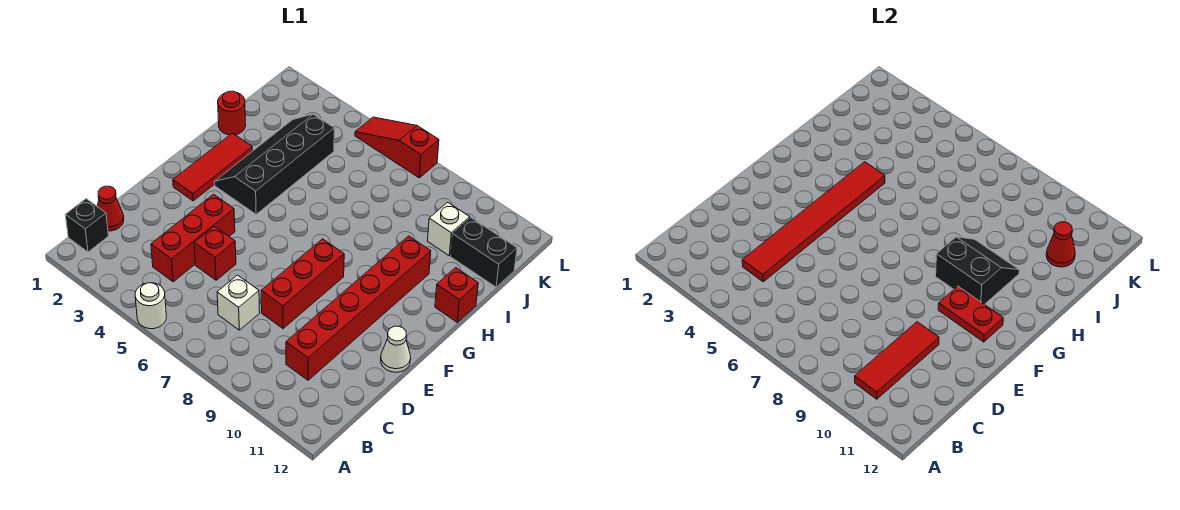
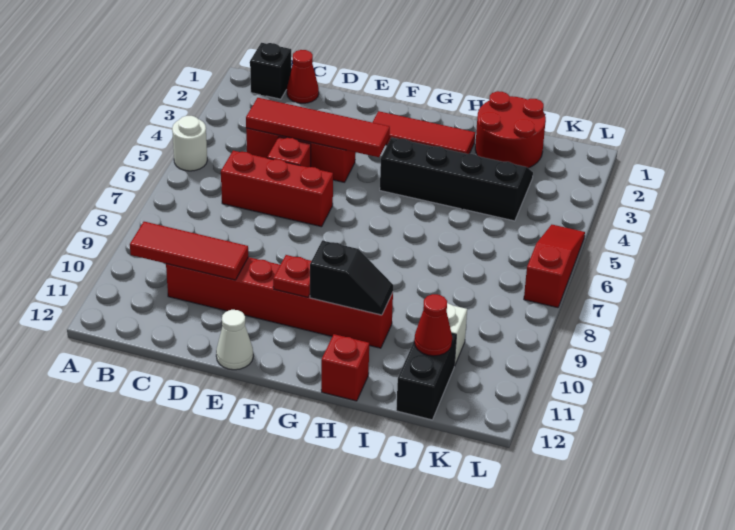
red 1x6 tile [742,162,885,282] -> red 1x4 tile [246,98,390,157]
white 1x1 brick [217,275,260,330] -> none
red 1x3 brick [261,239,344,329] -> red 1x3 brick moved to [221,151,333,227]
red 1x2 plate [938,286,1003,342] -> red 1x1 plate [273,255,311,297]
black 2x2 slope [936,237,1019,304] -> black 1x2 slope [310,240,393,315]
red 1x1 round brick [218,91,246,135] -> red 2x2 round brick [475,91,546,168]

